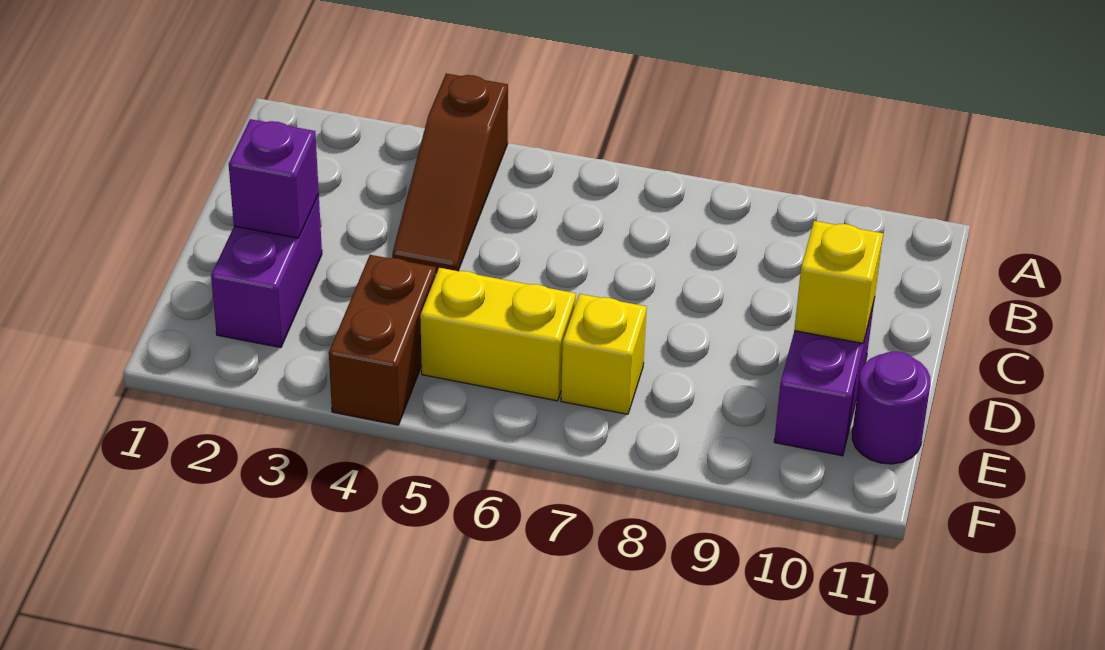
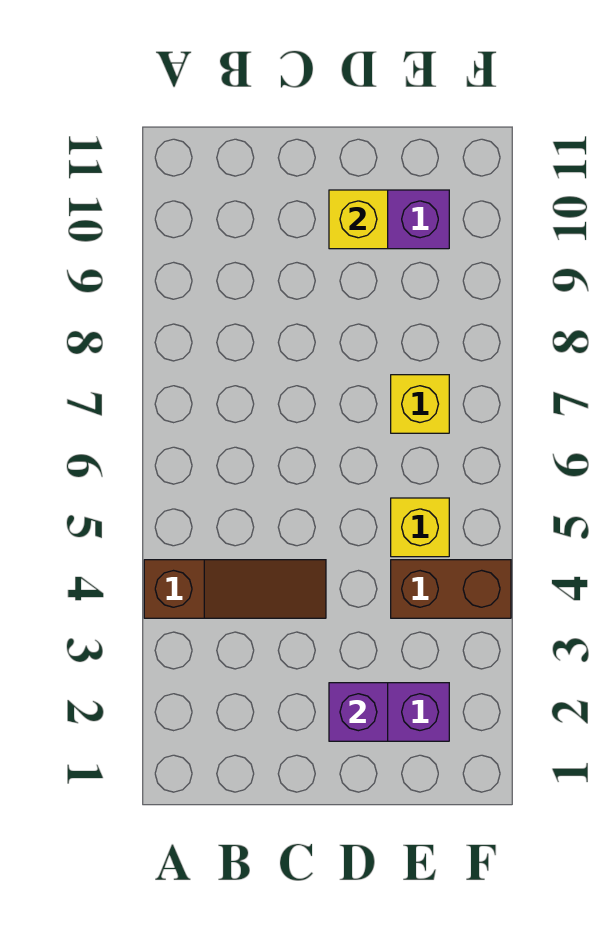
yellow 1x2 brick [420,268,576,401] -> yellow 1x1 brick [391,498,449,557]
purple 1x1 round brick [852,351,930,464] -> none

